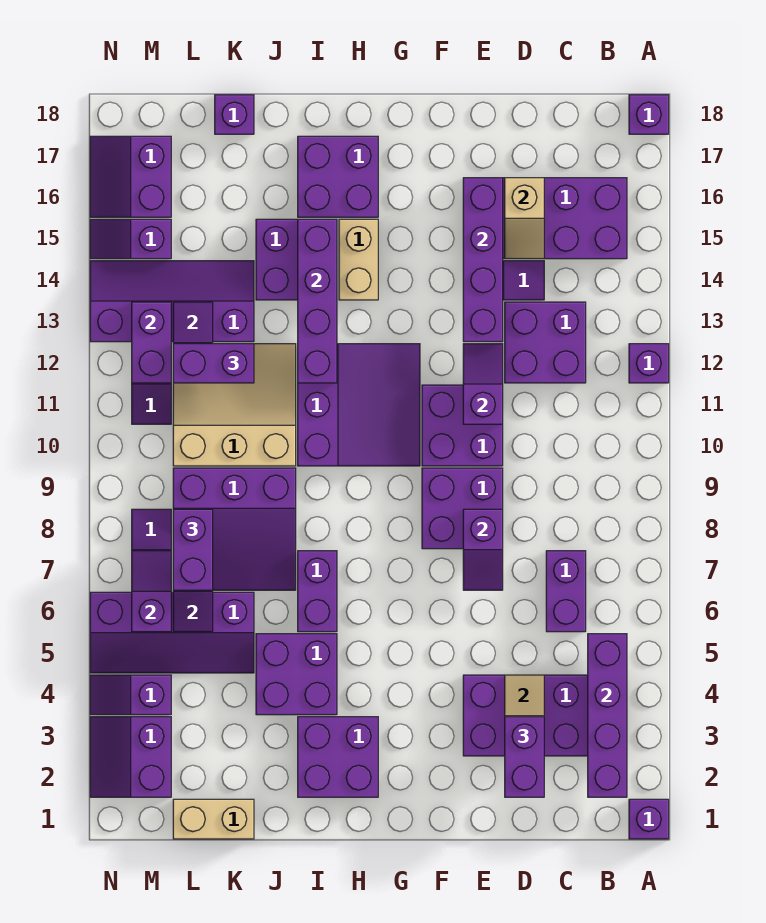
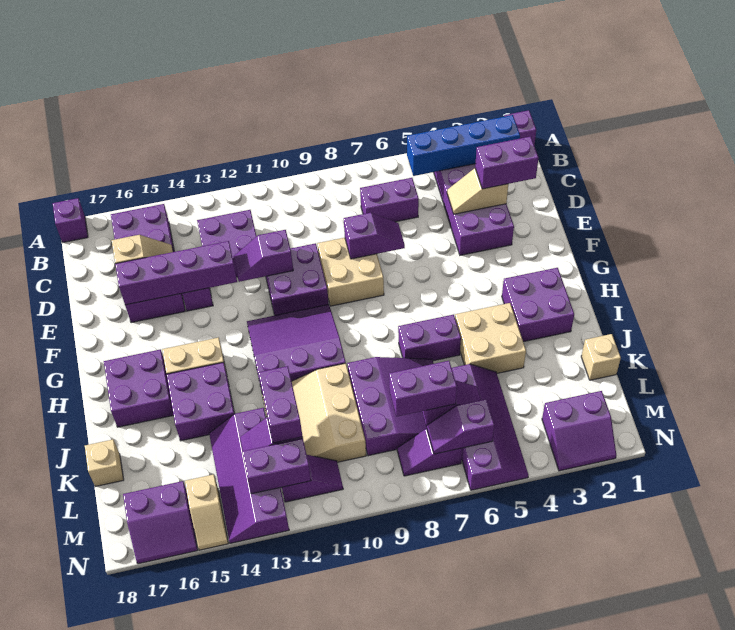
purple 1x1 brick [629,344,669,383] -> none
purple 1x4 brick [588,634,627,797] -> blue 1x4 brick [407,115,520,176]
purple 2x2 brick [422,468,503,549] -> tan 2x2 brick [317,238,384,306]
purple 2x2 brick [256,634,337,715] -> tan 2x2 brick [455,303,526,373]
purple 1x4 brick [298,219,337,383] -> none
tan 1x2 brick [173,799,254,839] -> tan 1x1 brick [581,334,621,380]
purple 1x1 brick [215,95,254,134] -> tan 1x1 brick [85,440,124,487]
purple 1x2 slope [90,675,171,715] -> none
purple 1x2 slope [90,219,171,259] -> tan 1x2 slope [185,474,228,550]

